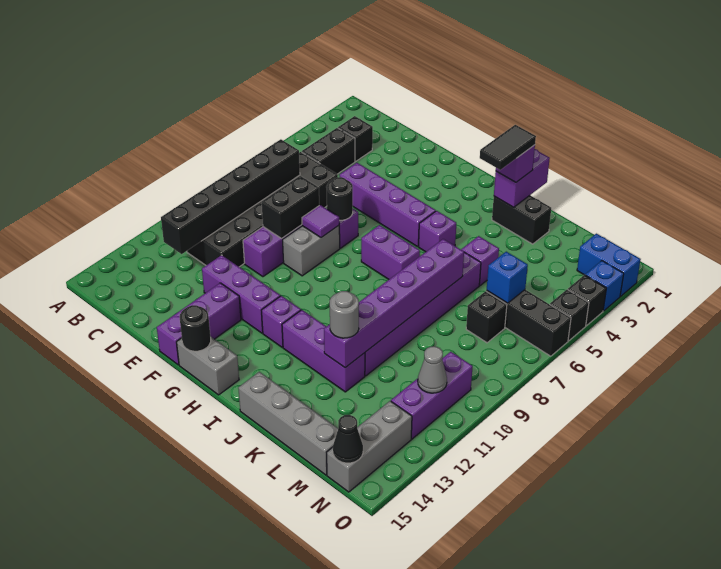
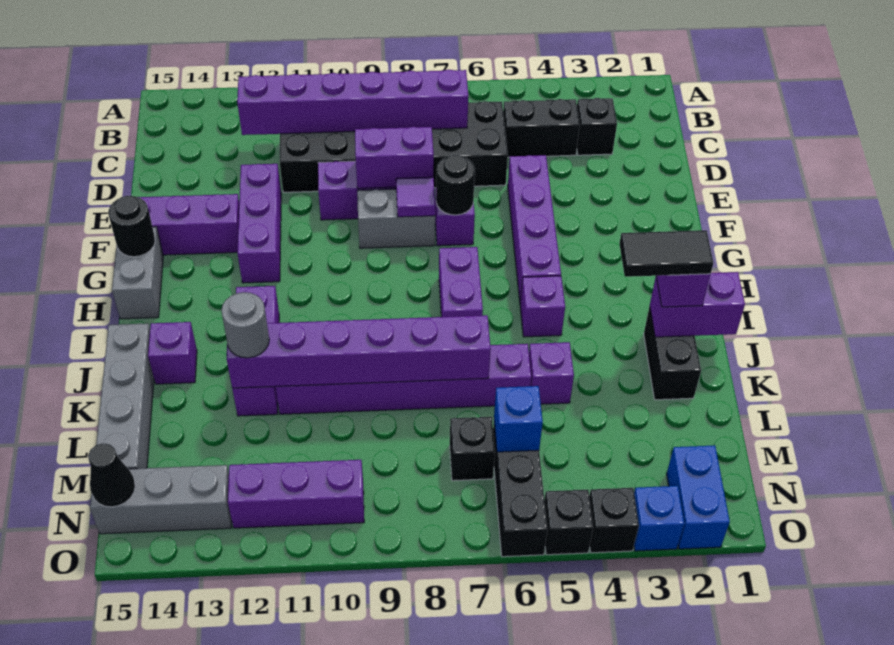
black 1x6 brick [161,139,300,254] -> purple 1x6 brick [237,70,468,135]
black 1x2 brick [262,176,319,238] -> purple 1x2 brick [355,127,434,188]
purple 1x1 brick [261,296,301,347] -> purple 1x1 brick moved to [148,322,197,384]
grey 1x1 cone [418,346,447,393] -> none

